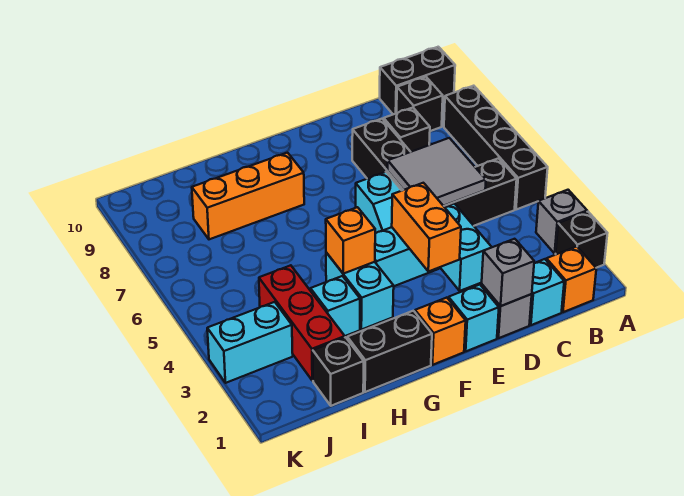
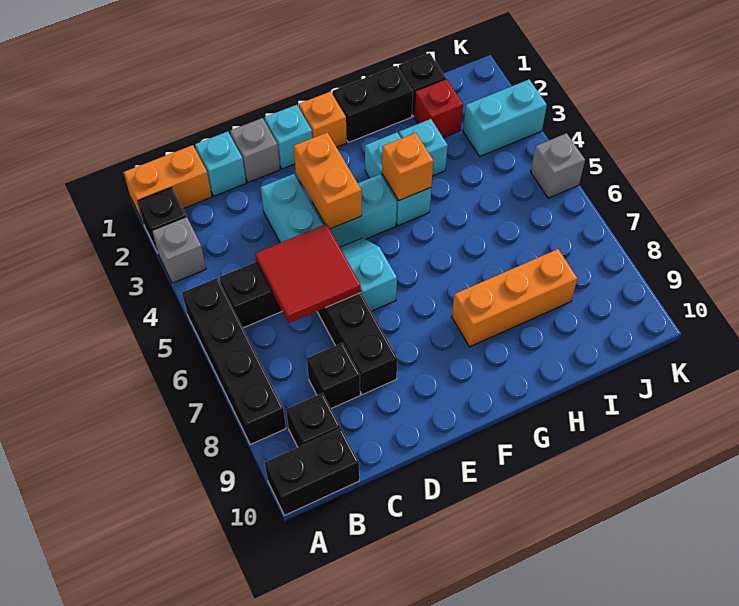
orange 1x1 brick [546,247,596,312] -> orange 1x2 brick [124,145,212,222]
grey 2x2 tile [388,138,486,206] -> red 2x2 tile [255,224,361,323]
grey 1x1 brick [482,239,534,306] -> grey 1x1 brick moved to [531,133,585,198]
red 1x3 brick [259,265,345,381] -> red 1x1 brick [414,79,463,138]

